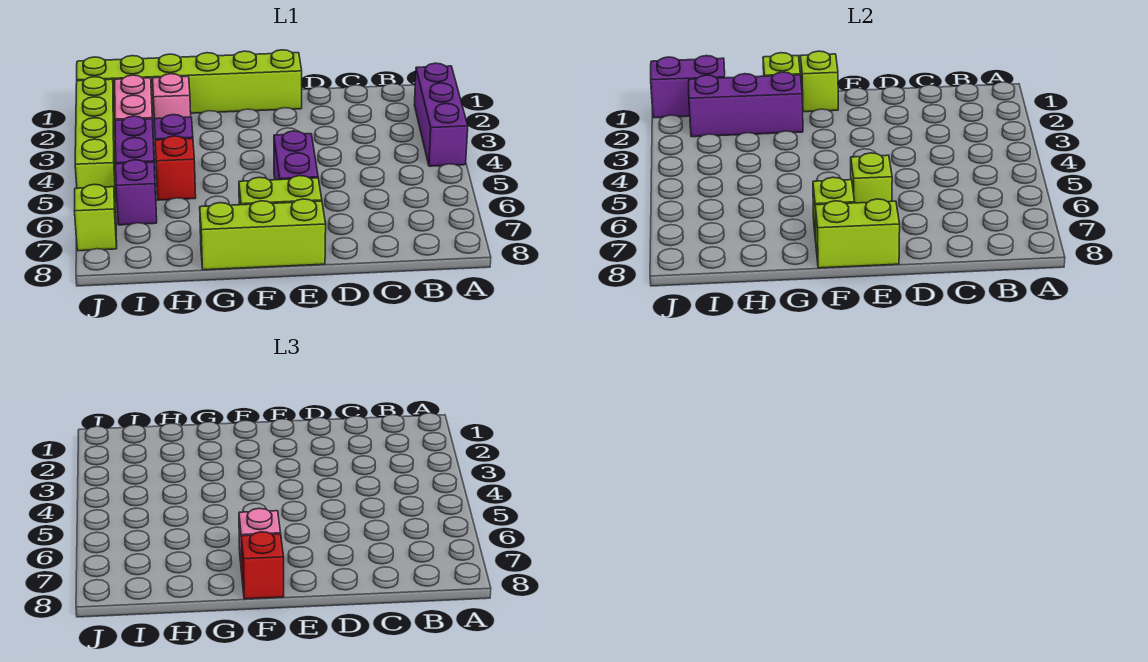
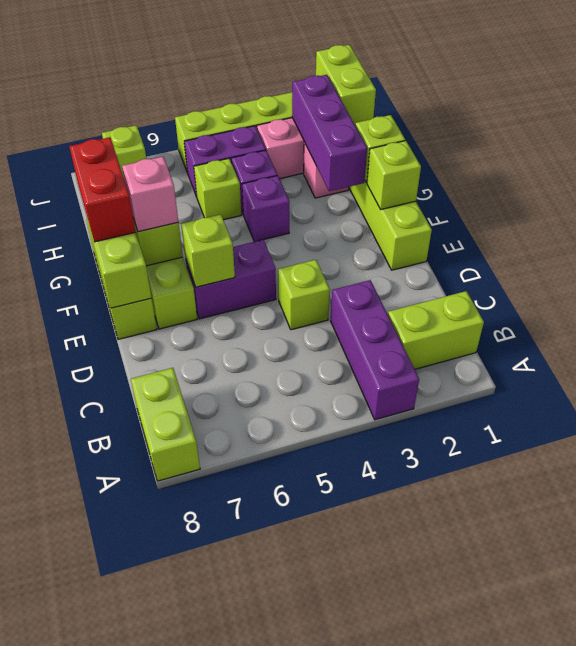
purple 1x3 brick [414,63,468,166] -> purple 1x3 brick turned to [331,280,419,420]
none -> lime 1x2 brick [131,368,200,481]
none -> lime 1x2 brick [388,291,484,369]
none -> lime 1x1 brick [278,260,330,330]
red 1x1 brick [241,532,284,599] -> red 1x2 brick [69,137,136,242]
red 1x1 brick [155,136,196,200] -> lime 1x1 brick [194,158,241,220]
purple 1x2 brick [651,56,725,118] -> lime 1x2 brick [316,45,376,124]
purple 1x1 brick [116,160,157,225] -> purple 1x1 brick moved to [242,176,289,242]

